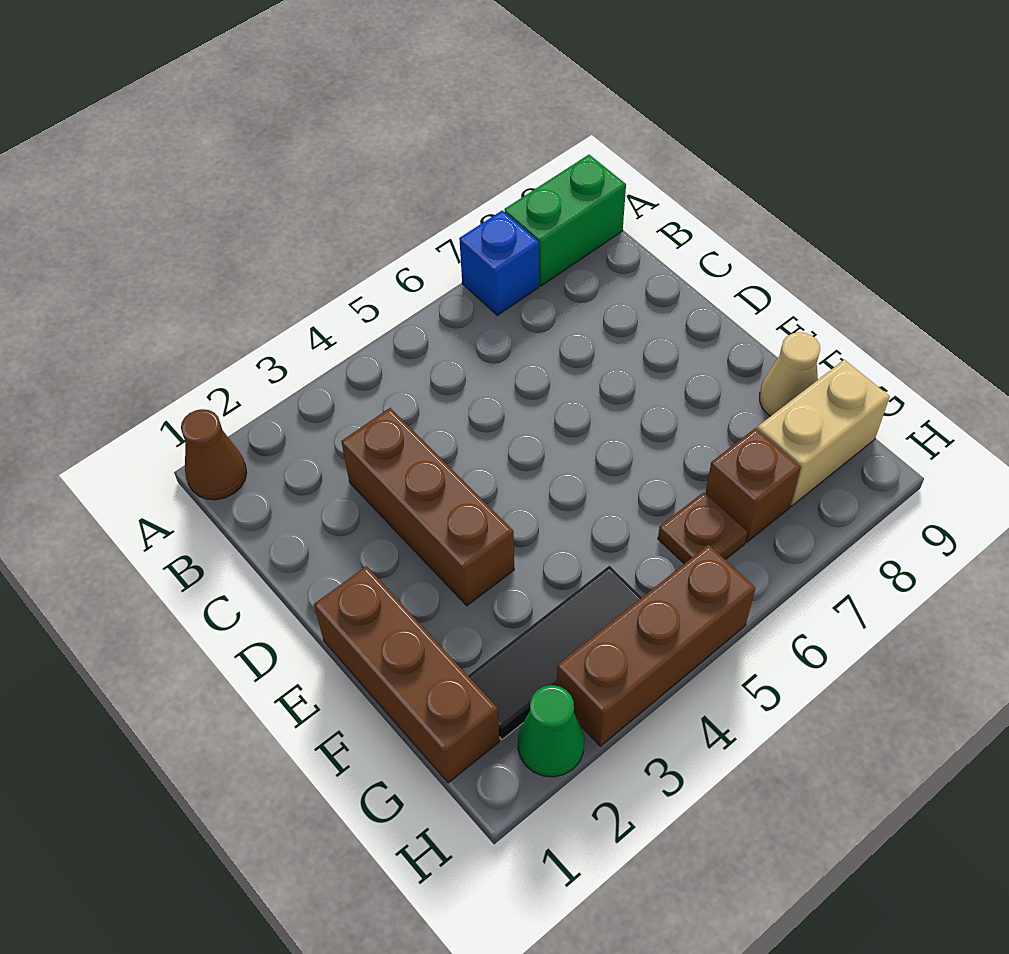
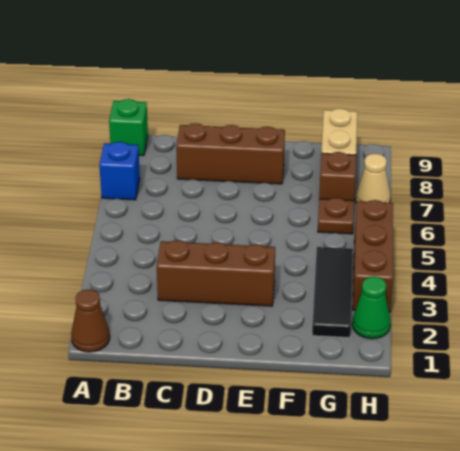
green 1x2 brick [504,155,626,286] -> green 1x1 brick [109,99,148,156]
brown 1x3 brick [314,566,499,783] -> brown 1x3 brick moved to [176,123,285,184]
tan 1x1 cone [760,332,820,416] -> tan 1x1 cone moved to [356,154,391,203]

